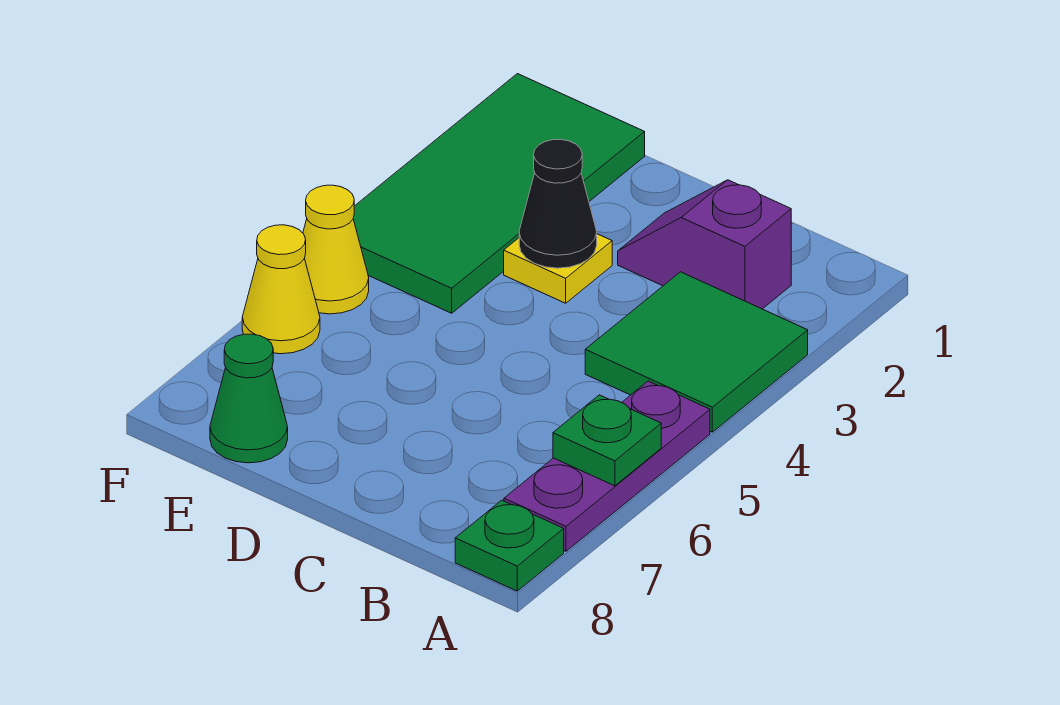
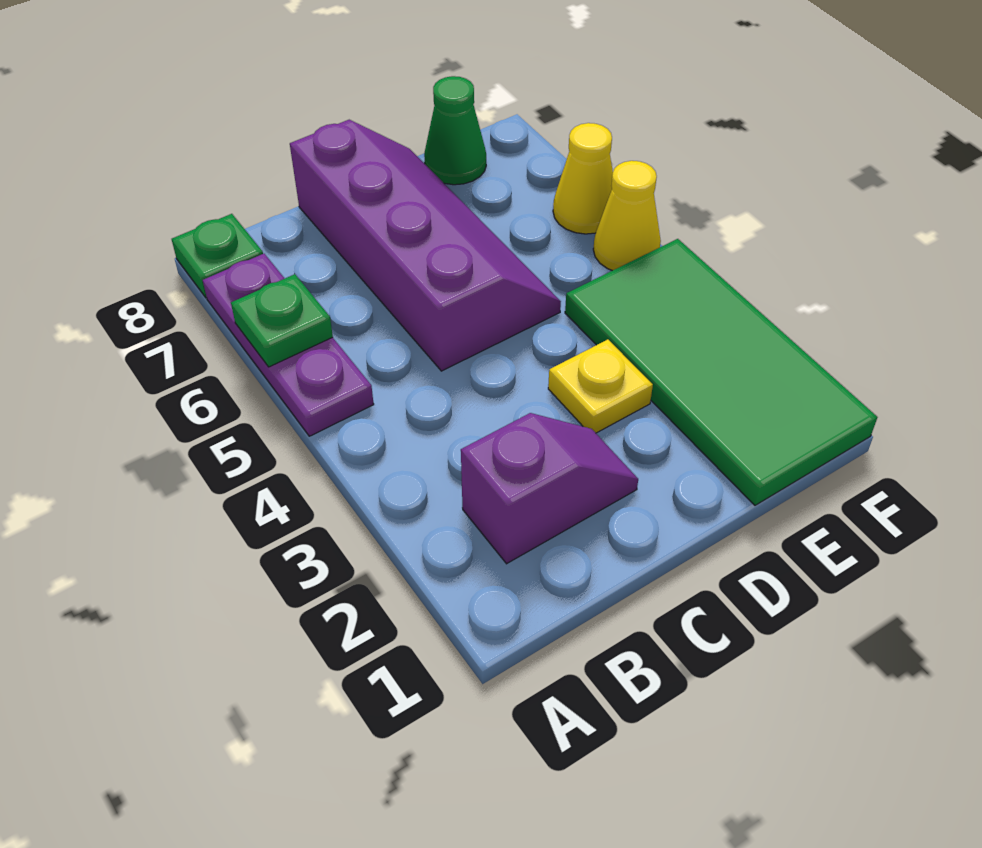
green 2x2 tile [585,272,808,432] -> none
none -> purple 2x4 slope [290,120,561,371]
black 1x1 cone [519,139,597,268] -> none

